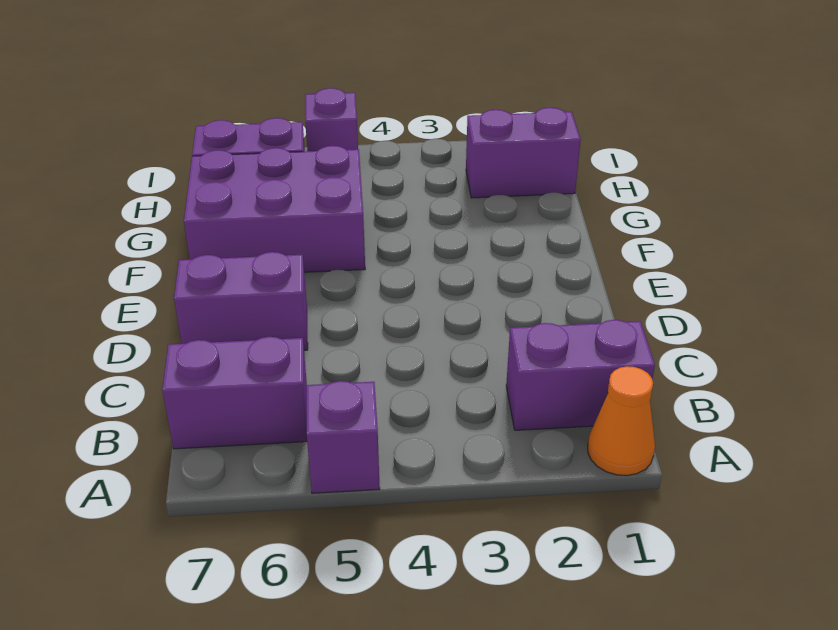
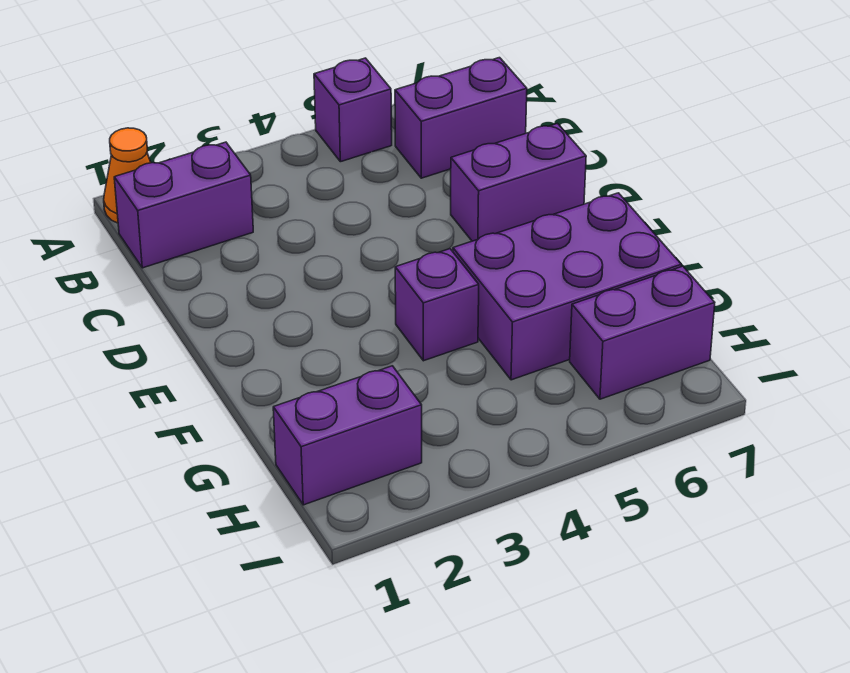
purple 1x1 brick [305,88,358,151] -> purple 1x1 brick moved to [395,249,479,361]

